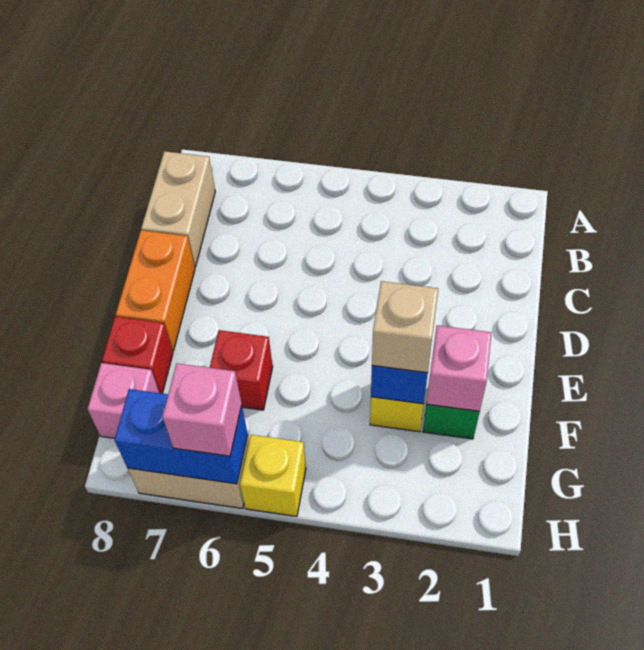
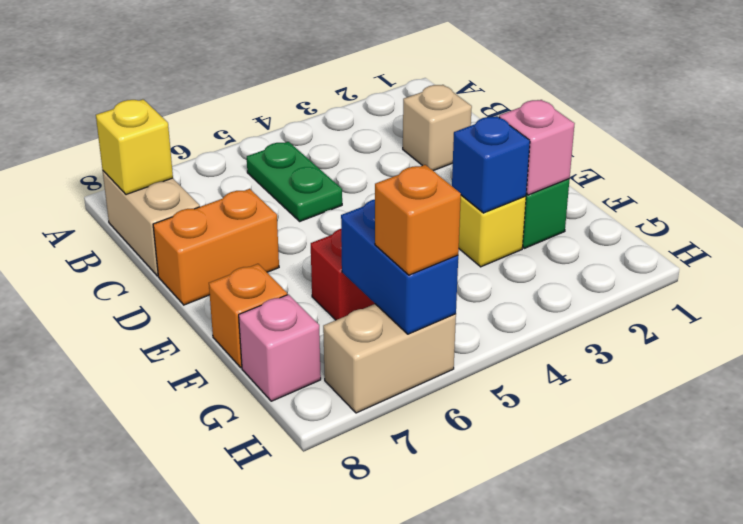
none -> green 1x2 plate [247,142,342,221]
orange 1x2 brick [116,230,195,351] -> orange 1x2 brick turned to [153,189,279,305]
tan 1x1 brick [372,281,438,373] -> tan 1x1 brick moved to [403,85,472,171]
red 1x1 brick [102,317,173,394] -> orange 1x1 brick [209,264,287,368]
yellow 1x1 brick [240,435,306,516] -> yellow 1x1 brick moved to [96,99,173,195]
blue 1x2 brick [115,389,248,484] -> blue 1x2 brick turned to [341,199,458,334]
pink 1x1 brick [163,363,242,456] -> orange 1x1 brick [375,165,461,275]

